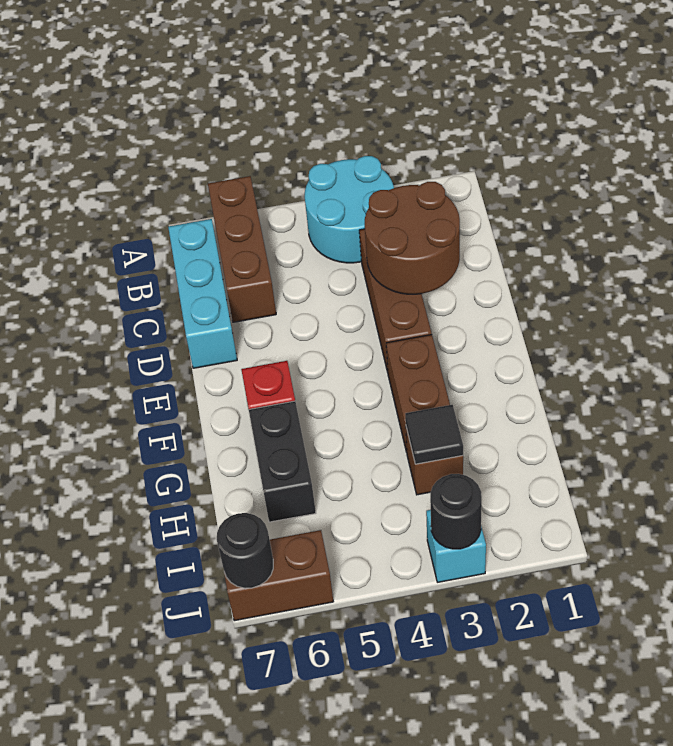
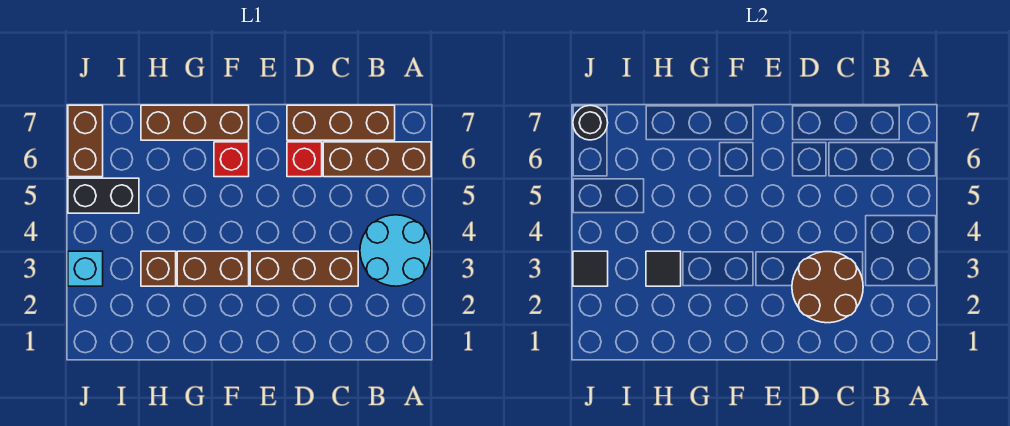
cyan 1x3 brick [168,219,237,368] -> brown 1x3 brick [287,105,395,140]
none -> red 1x1 brick [287,142,322,177]
none -> brown 1x3 brick [141,105,249,140]
black 1x2 brick [249,401,316,522] -> black 1x2 brick moved to [68,178,139,213]
black 1x1 round brick [430,474,482,549] -> black 1x1 tile [573,251,608,286]

